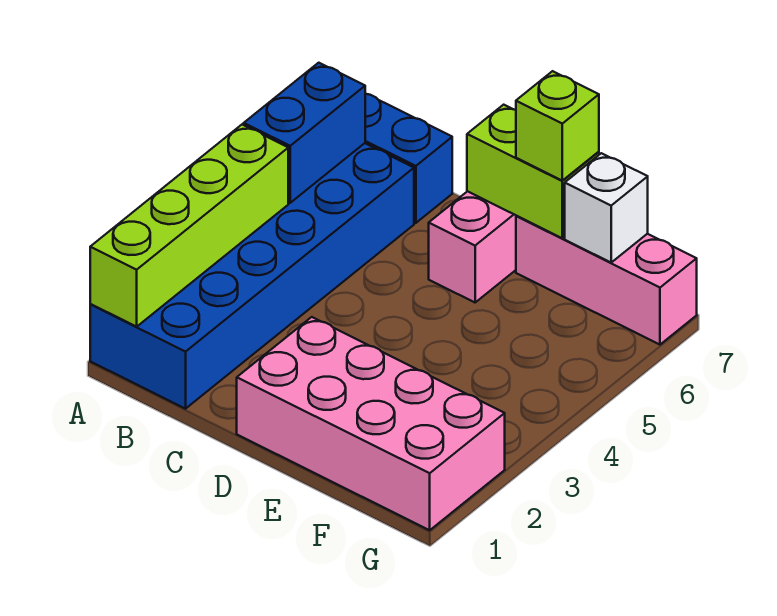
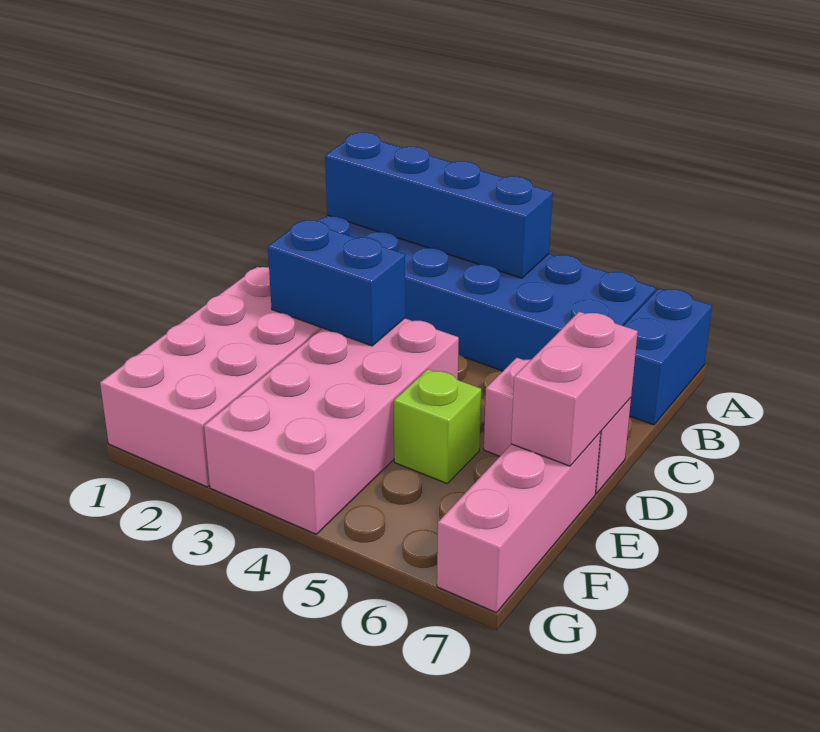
lime 1x4 brick [90,125,288,327] -> blue 1x4 brick [325,132,553,278]
blue 1x2 brick [244,63,365,203] -> blue 1x2 brick moved to [268,220,405,346]
none -> pink 2x4 brick [204,318,459,534]
lime 1x2 brick [467,105,599,238] -> pink 1x2 brick [511,312,638,466]
lime 1x1 brick [516,71,599,180] -> lime 1x1 brick moved to [394,369,481,483]
white 1x1 brick [565,153,648,262] -> none

